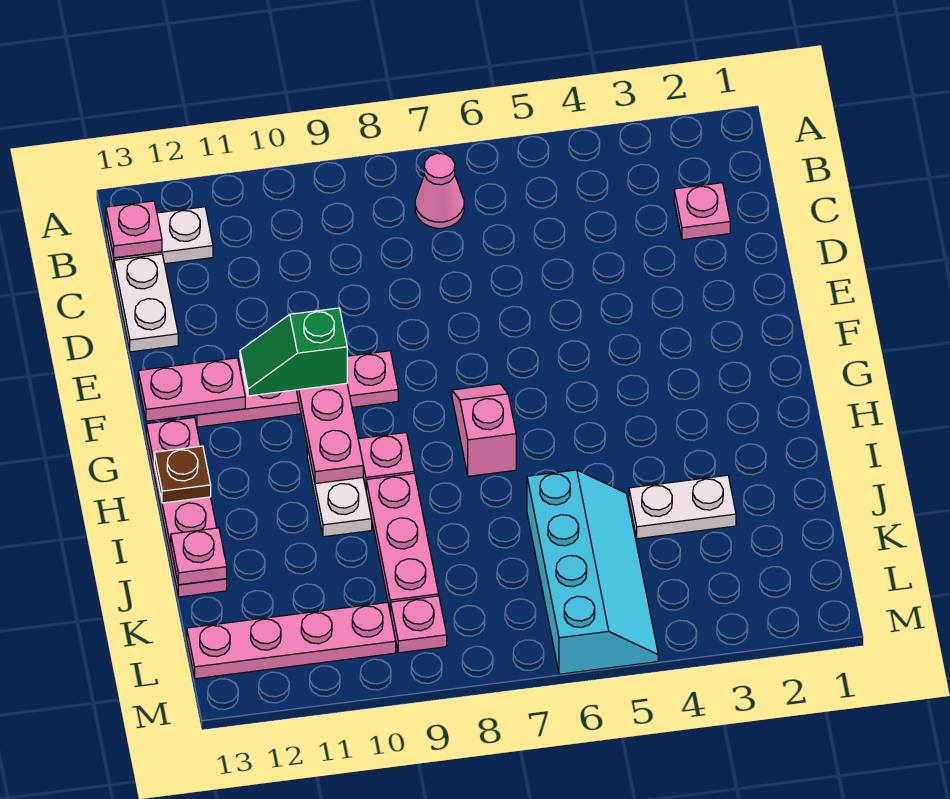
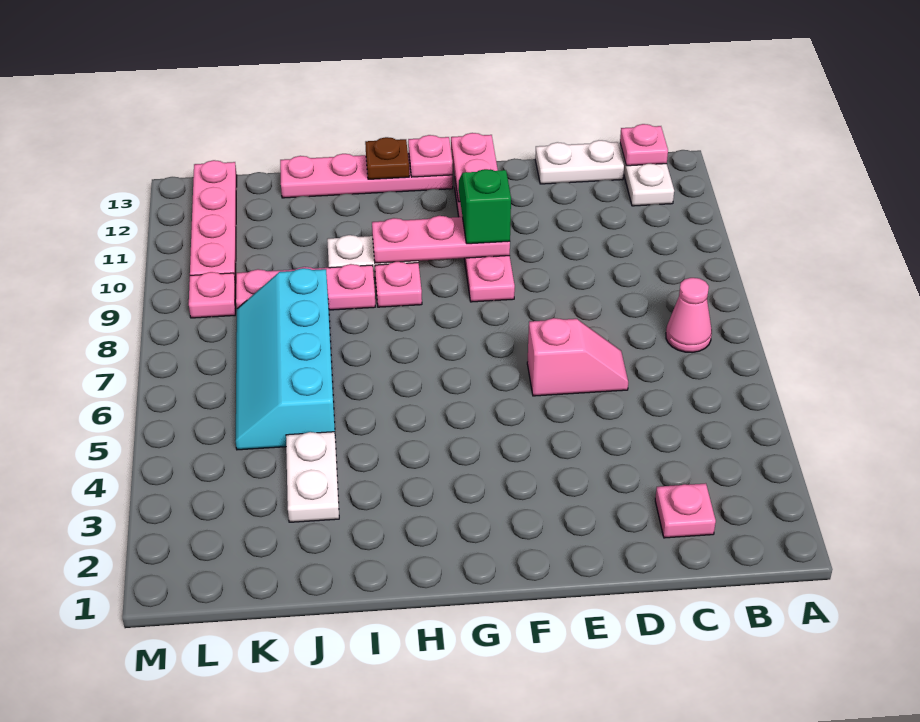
pink 1x2 slope [452,384,516,476] -> pink 1x2 slope moved to [527,318,628,396]
cyan 2x4 slope [527,470,658,674] -> cyan 2x4 slope turned to [236,268,335,450]
pink 1x1 plate [171,528,227,585] -> pink 1x1 plate moved to [408,135,453,177]

